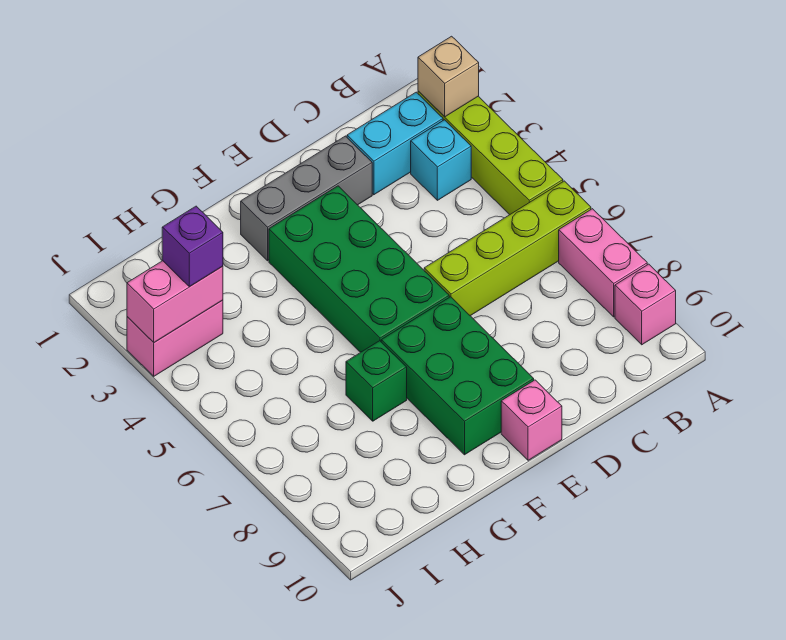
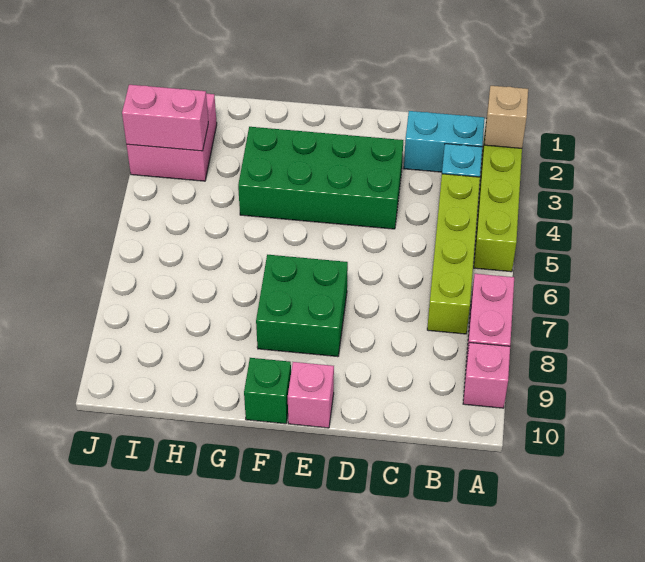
lime 1x4 brick [424,181,591,316] -> lime 1x4 brick turned to [427,174,480,334]
grey 1x3 brick [241,136,372,261] -> none
green 2x4 brick [269,186,449,352] -> green 2x4 brick turned to [238,127,403,229]
green 2x3 brick [381,297,534,455] -> green 2x2 brick [256,255,348,357]
green 1x1 brick [346,341,407,421] -> green 1x1 brick moved to [244,358,291,424]
pink 1x2 brick [127,300,223,376] -> pink 2x2 brick [127,93,217,181]
purple 1x1 brick [162,206,223,287] -> none

